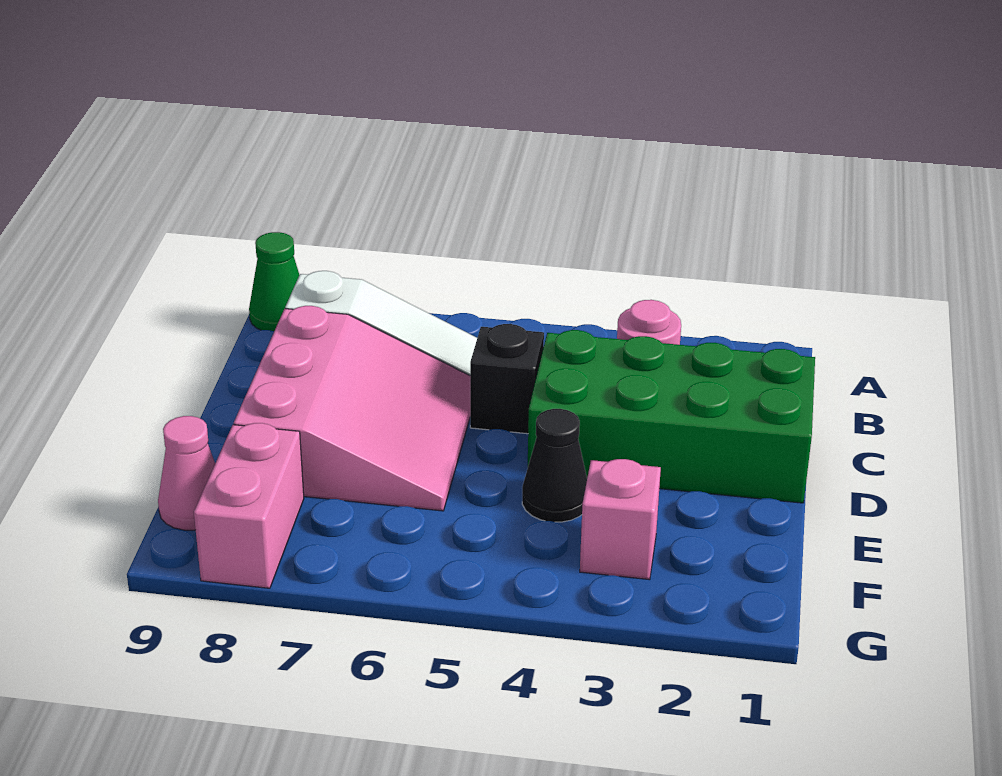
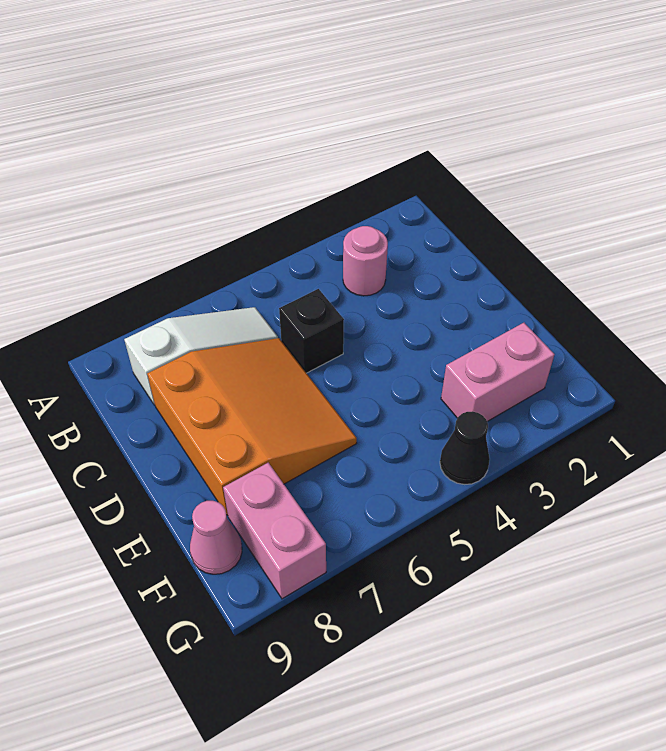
green 1x1 cone [249,232,299,331] -> none
green 2x4 brick [528,330,815,503] -> none
pink 3x3 slope [234,306,470,511] -> orange 3x3 slope [147,338,357,516]
black 1x1 cone [522,409,587,522] -> black 1x1 cone moved to [440,411,490,485]
pink 1x1 brick [580,459,661,580] -> pink 1x2 brick [441,323,554,421]

